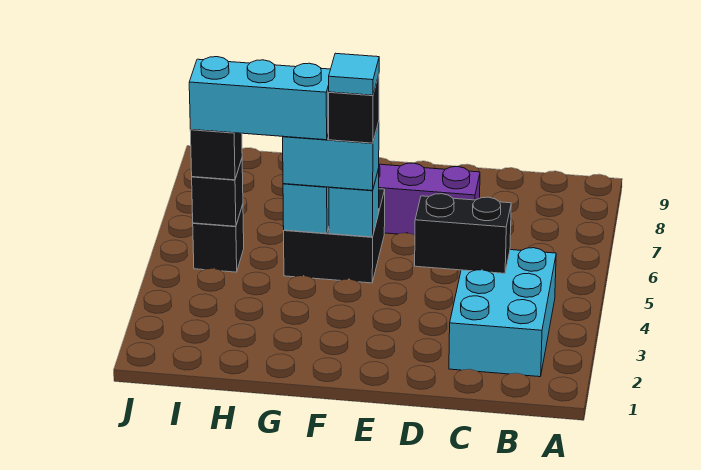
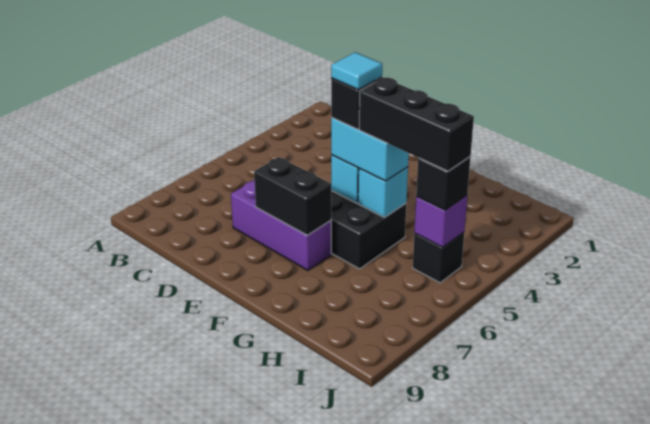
cyan 2x3 brick [449,248,556,377] -> none
black 1x2 brick [415,194,511,273] -> black 1x2 brick moved to [254,157,331,235]
cyan 1x3 brick [189,57,331,140] -> black 1x3 brick [359,78,474,171]
black 1x1 brick [192,159,243,226] -> purple 1x1 brick [414,195,467,247]

